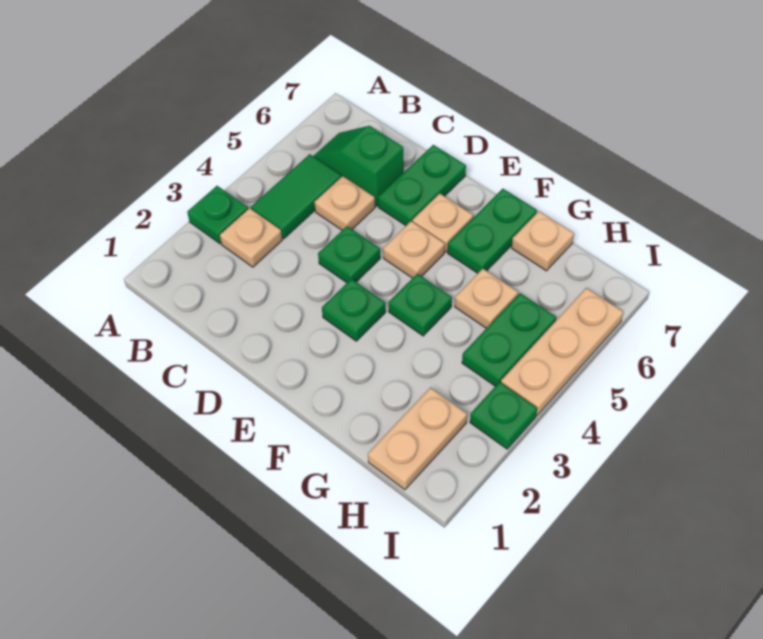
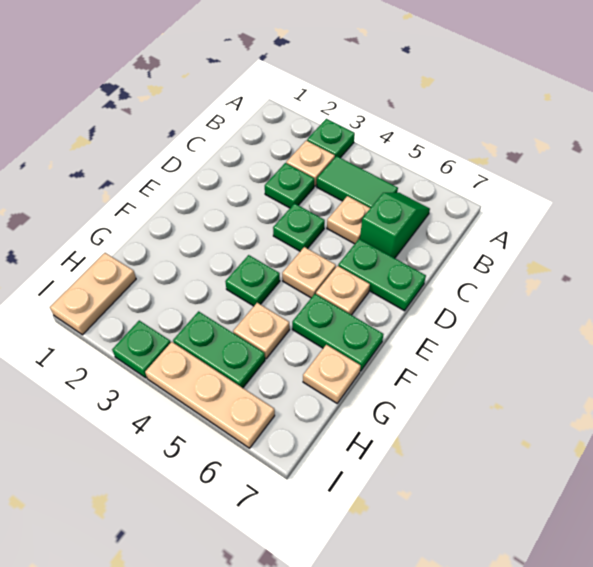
green 1x1 plate [322,279,386,341] -> green 1x1 plate moved to [265,163,314,208]
tan 1x2 plate [368,388,467,490] -> tan 1x2 plate turned to [50,253,136,335]

